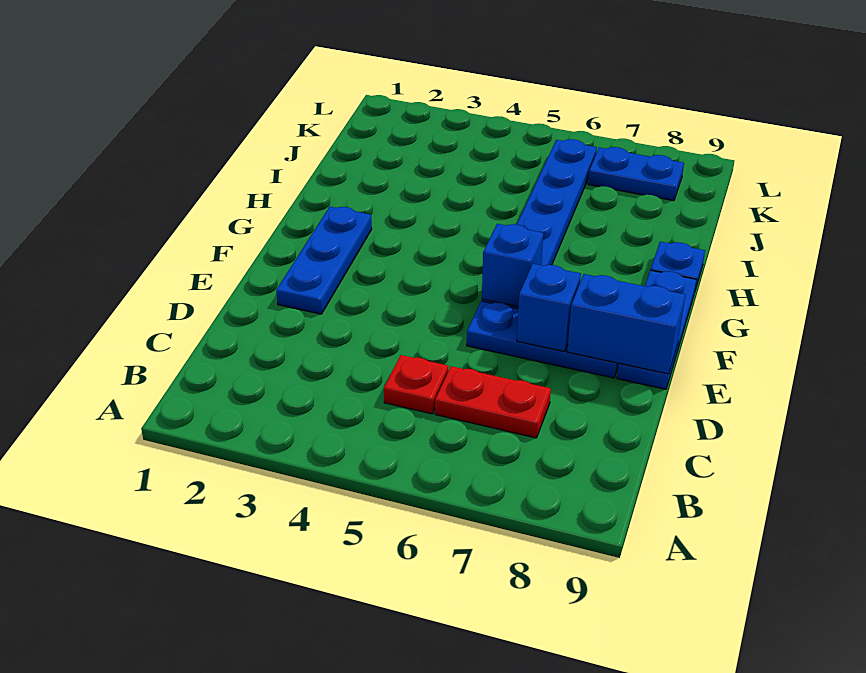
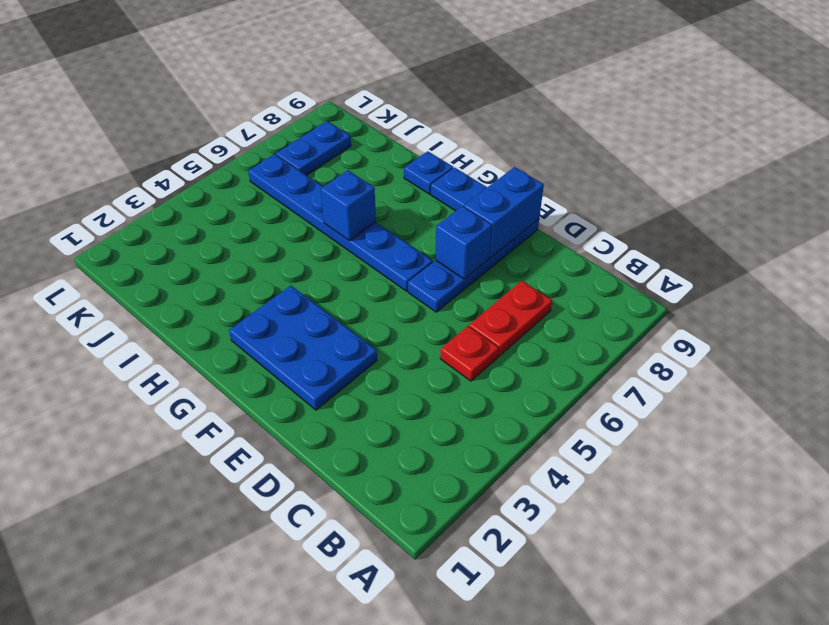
blue 1x3 plate [276,207,372,314] -> blue 2x3 plate [229,286,377,410]
blue 1x1 brick [482,224,543,307] -> blue 1x1 brick moved to [321,171,376,241]

